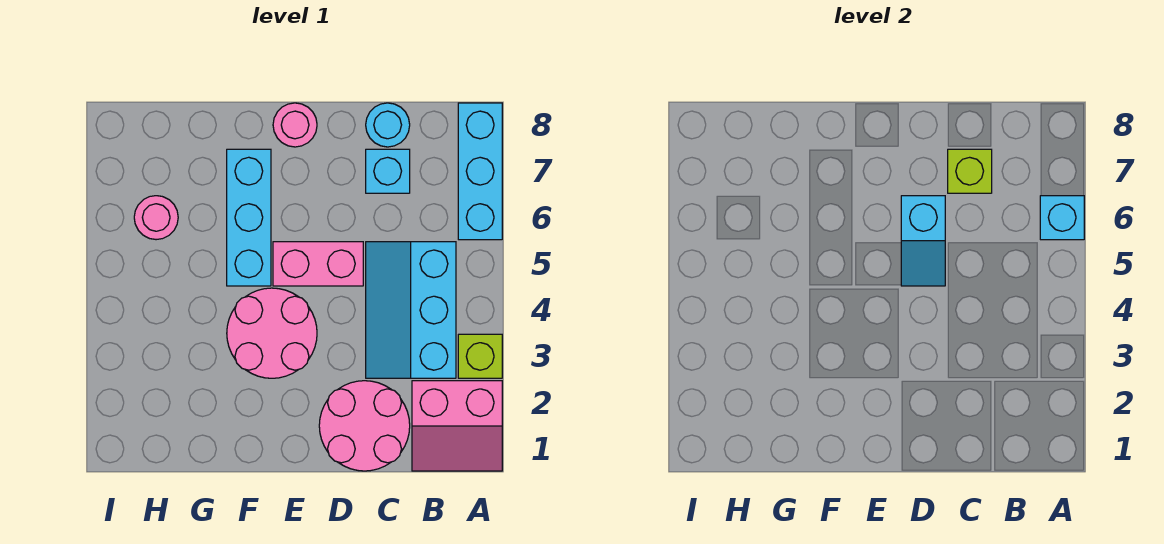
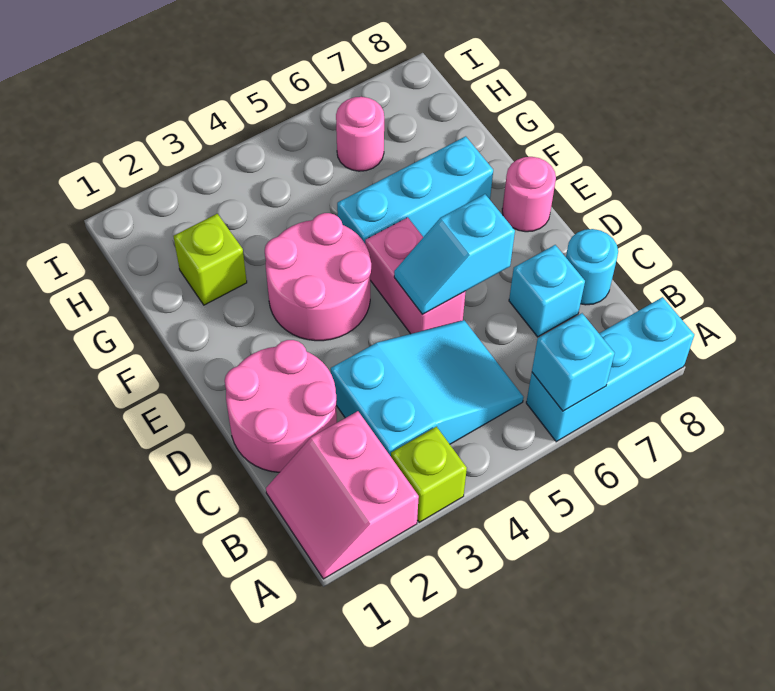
cyan 2x3 slope [366,242,456,378] -> cyan 2x3 slope turned to [331,320,524,456]
lime 1x1 brick [948,149,992,193] -> lime 1x1 brick moved to [174,214,247,305]

